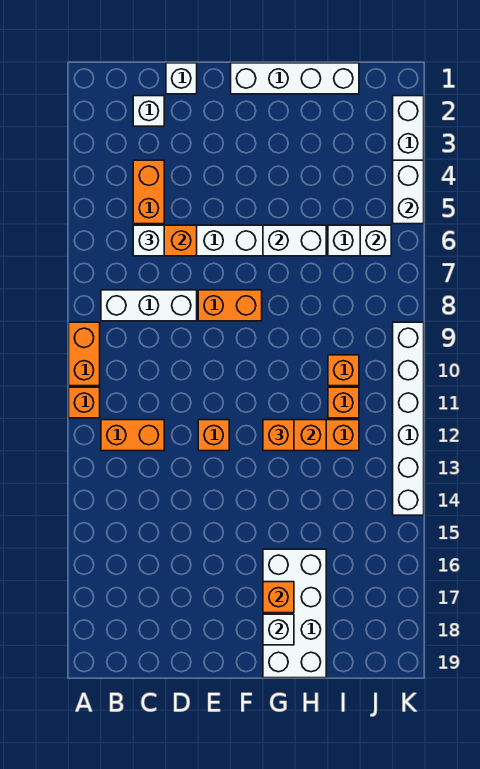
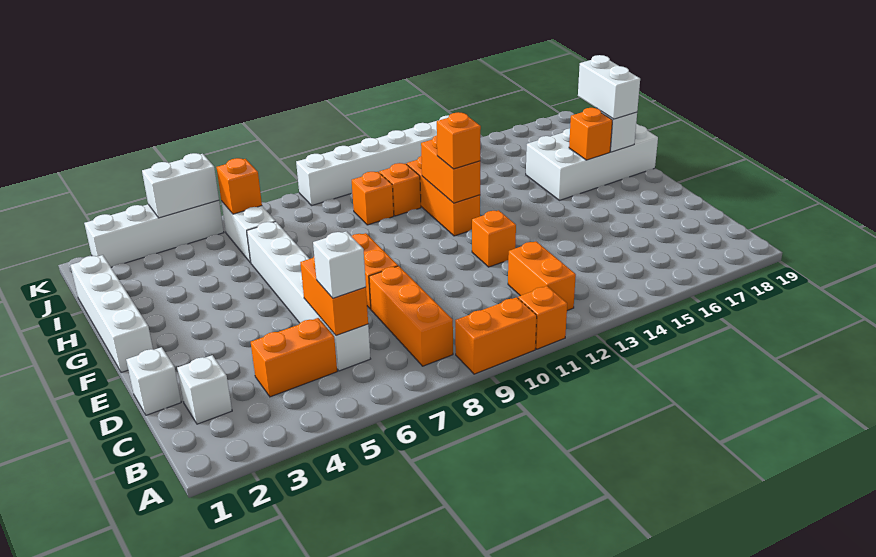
white 1x3 brick [101,290,197,321] -> orange 1x3 brick [369,266,453,366]
white 1x2 brick [263,225,326,256] -> white 1x2 brick moved to [578,55,640,119]
white 1x1 brick [360,225,391,256] -> orange 1x1 brick [216,158,262,214]

